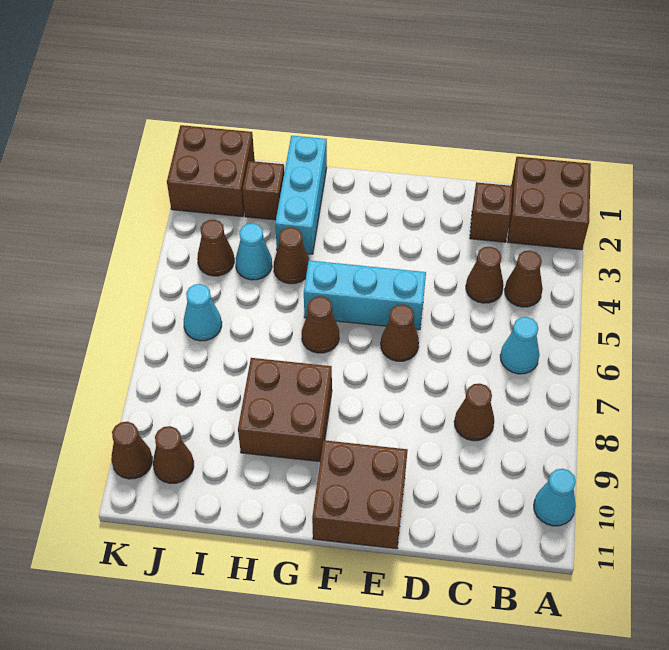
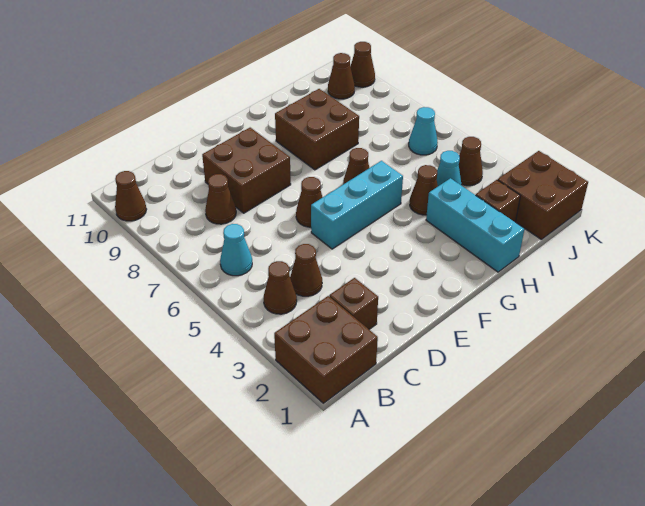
cyan 1x1 cone [534,469,576,526] -> brown 1x1 cone [115,171,147,221]
brown 2x2 brick [312,440,408,549] -> brown 2x2 brick moved to [202,128,291,213]

